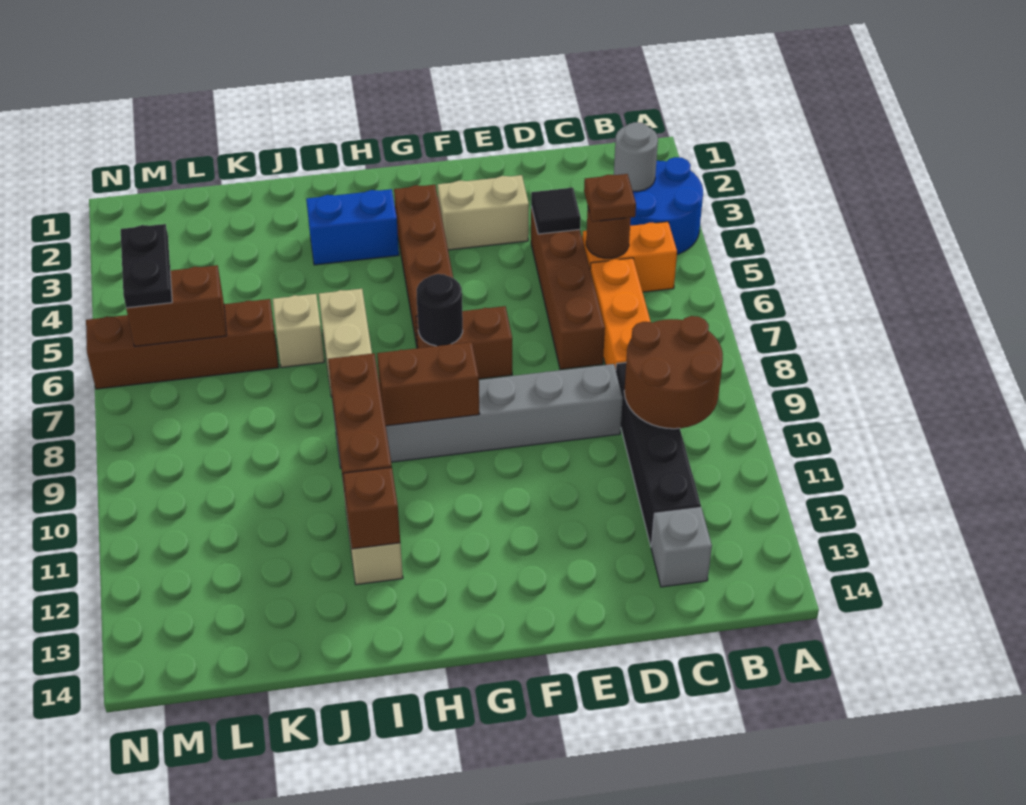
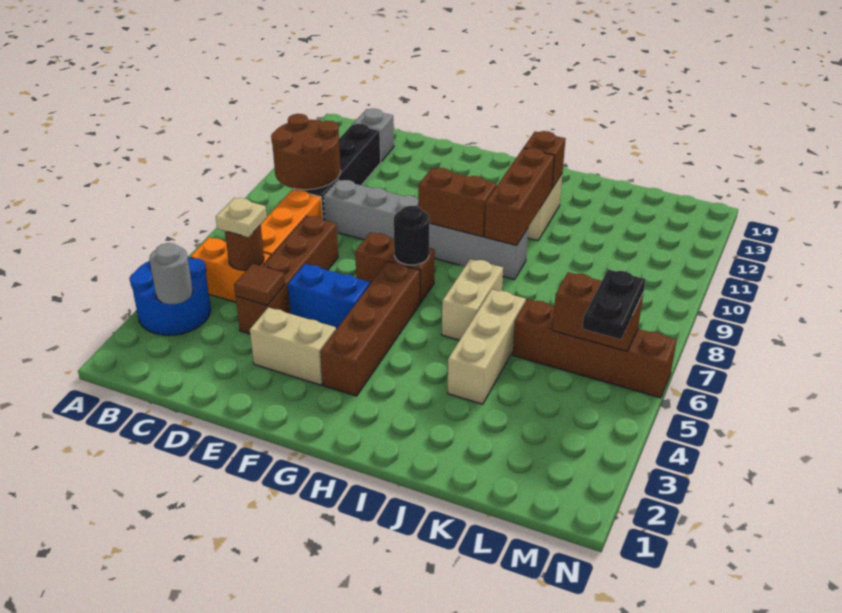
brown 1x1 plate [584,174,636,222] -> tan 1x1 plate [216,198,267,237]
black 1x1 tile [531,188,581,234] -> brown 1x1 tile [234,264,285,305]
blue 1x2 brick [306,189,399,265] -> blue 1x2 brick moved to [288,264,370,329]
tan 1x1 brick [273,294,324,368] -> tan 1x3 brick [447,289,526,404]

